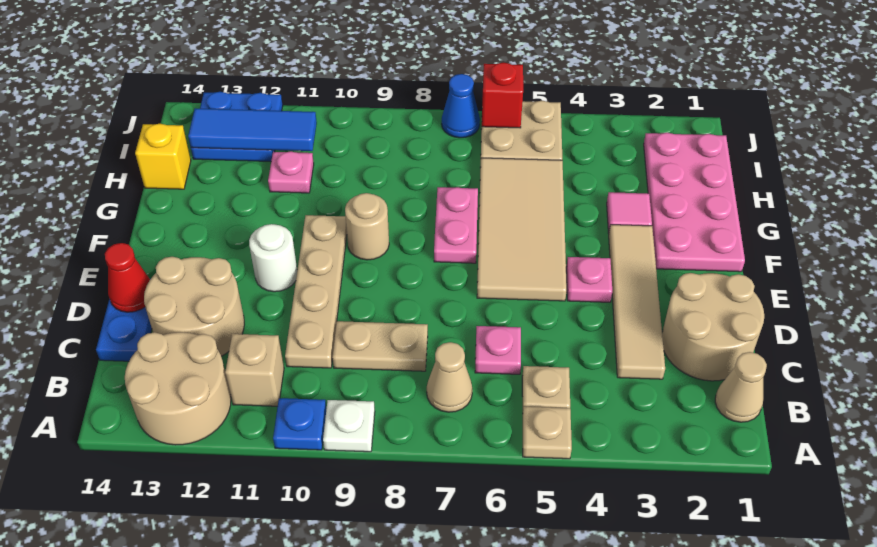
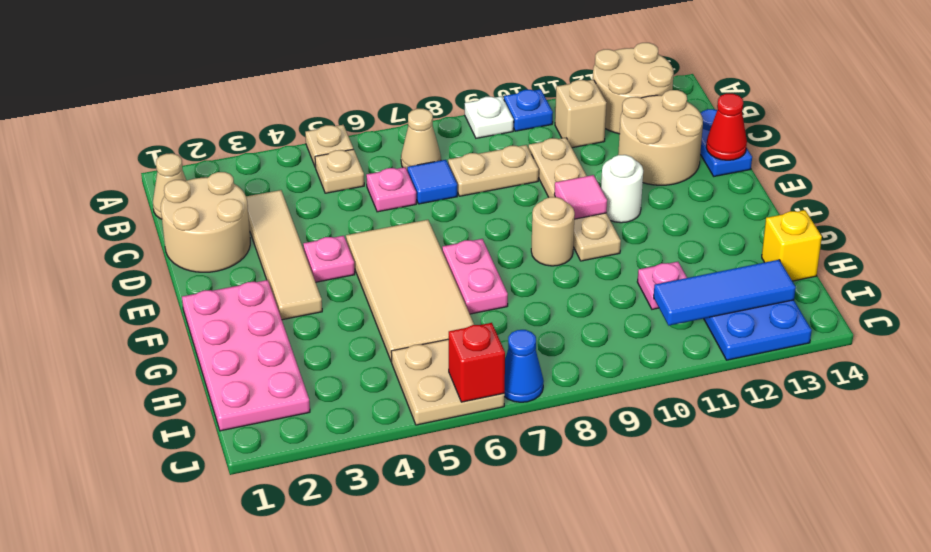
none -> blue 1x1 tile [407,160,457,204]
pink 1x1 tile [607,192,652,233] -> pink 1x1 tile moved to [554,175,607,219]

